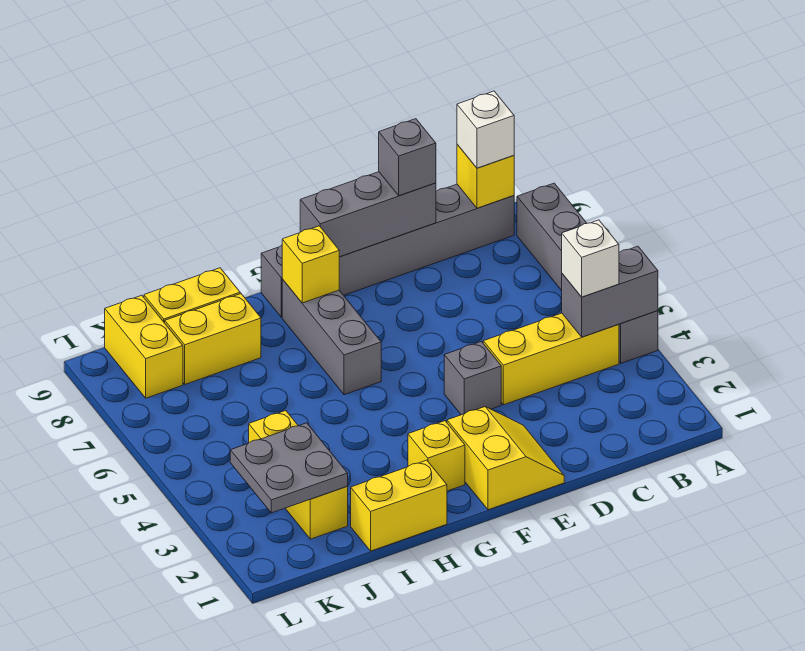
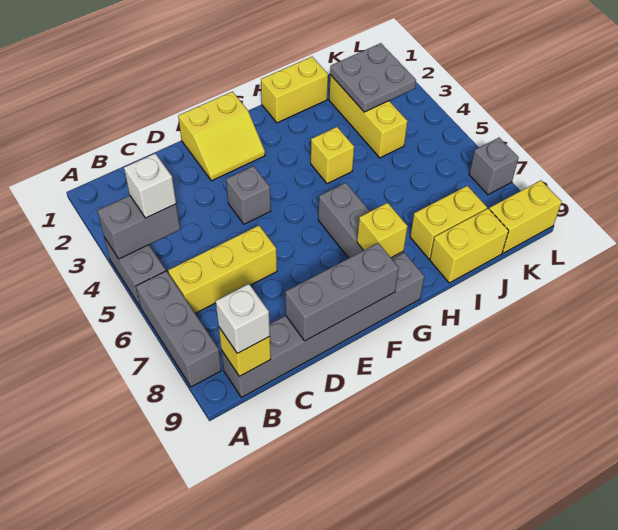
yellow 1x3 brick [483,313,619,405] -> yellow 1x3 brick moved to [168,226,277,313]
grey 1x1 brick [379,119,436,196] -> grey 1x1 brick moved to [469,138,519,195]
yellow 2x2 slope [447,407,564,510] -> yellow 2x2 slope turned to [178,92,265,181]
yellow 1x1 brick [408,421,465,491] -> yellow 1x1 brick moved to [311,127,354,184]
yellow 1x2 brick [105,295,183,398] -> yellow 1x2 brick turned to [489,181,562,253]

